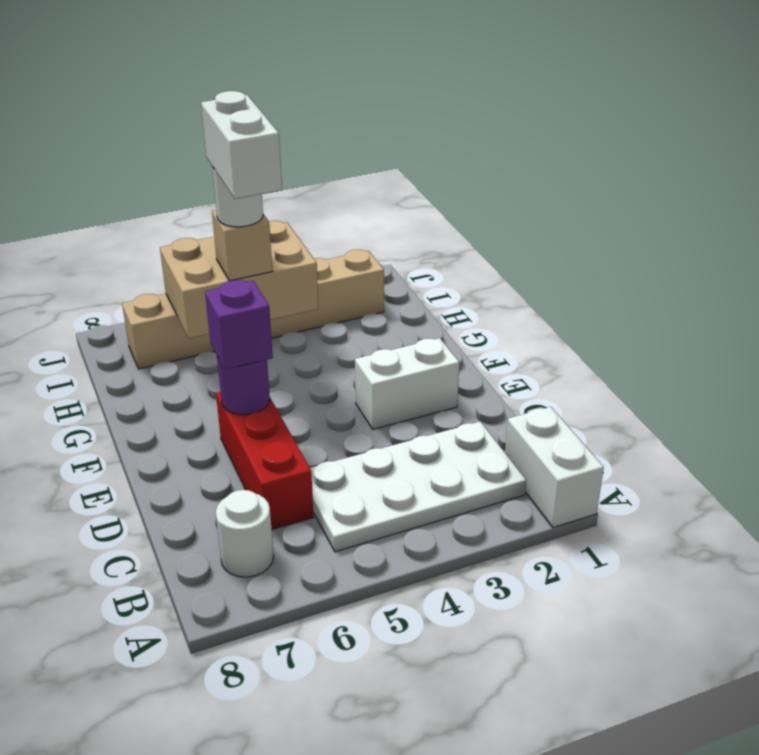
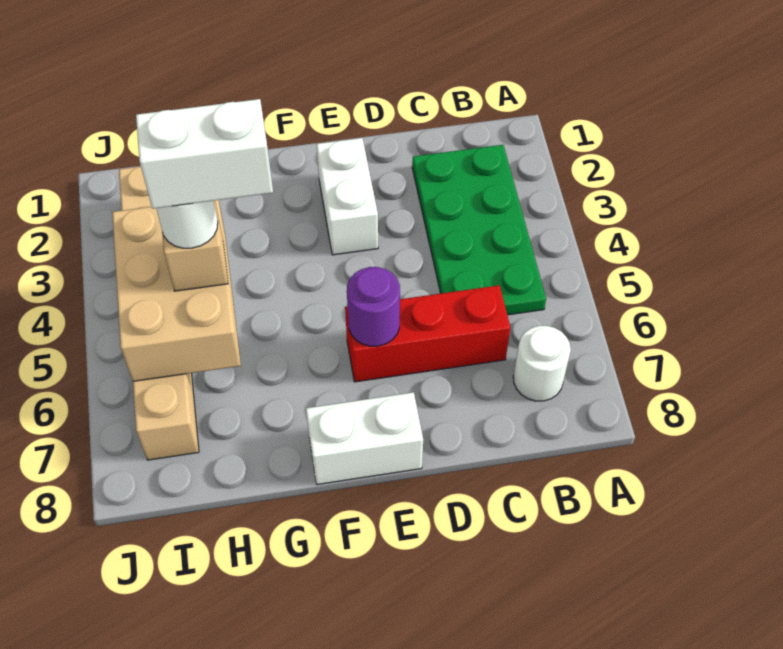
white 1x2 brick [505,407,604,528] -> white 1x2 brick moved to [306,392,423,484]
white 2x4 plate [310,422,526,552] -> green 2x4 plate [412,145,546,315]
purple 1x1 brick [205,280,273,370] -> none

